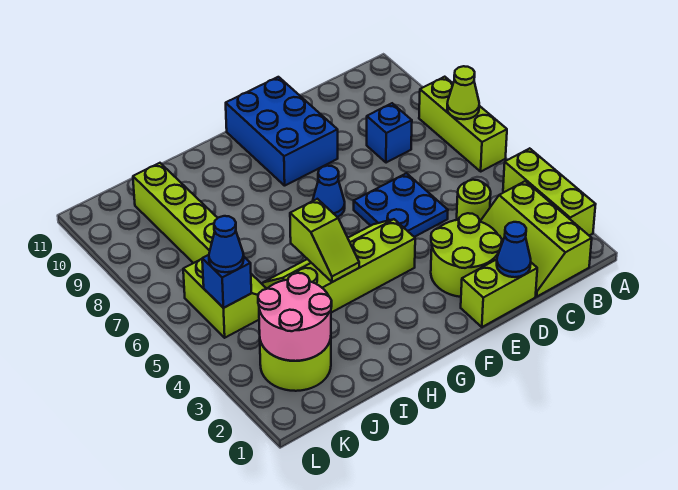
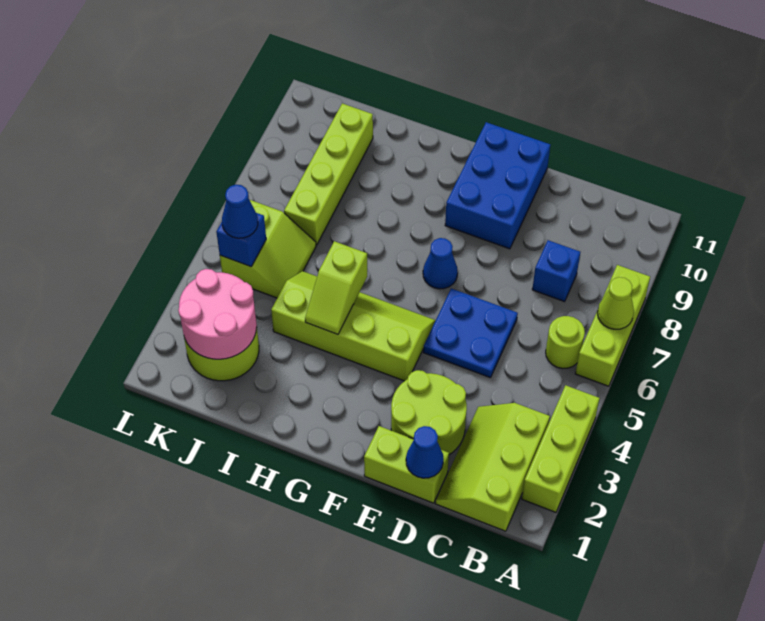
lime 1x1 round brick [457,180,491,221] -> lime 1x1 round brick moved to [546,316,585,369]

